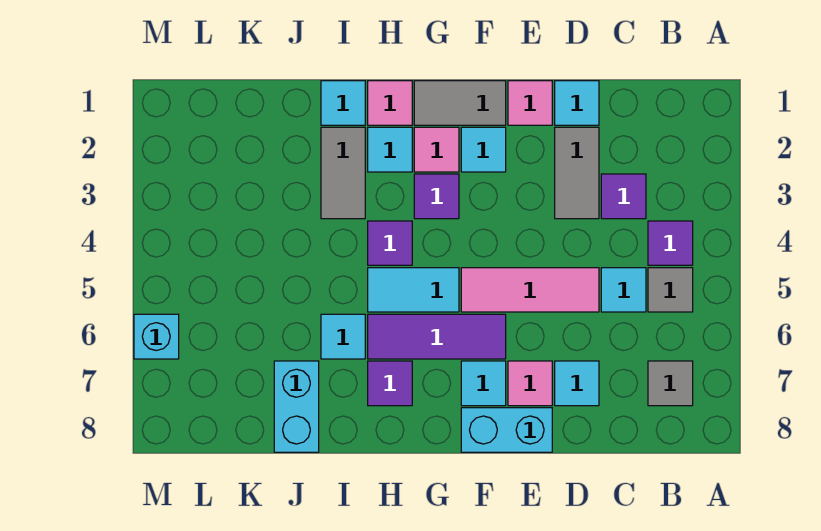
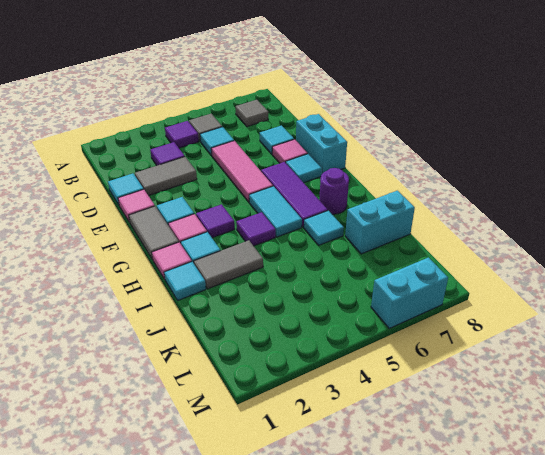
purple 1x1 tile [368,361,412,406] -> purple 1x1 round brick [319,168,349,214]
cyan 1x1 brick [134,314,179,359] -> cyan 1x2 brick [371,257,448,328]

